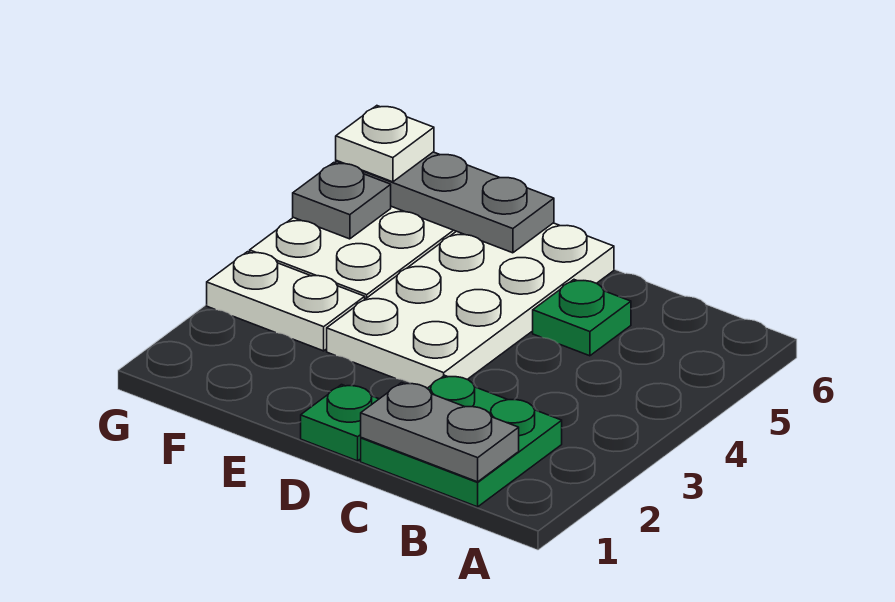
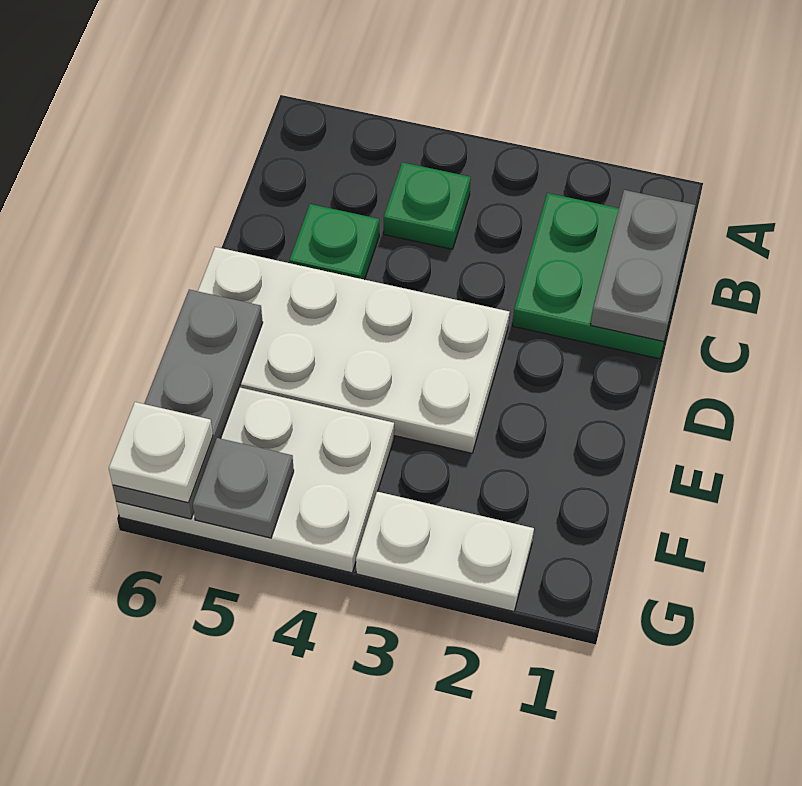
green 1x1 plate [301,385,379,461] -> green 1x1 plate moved to [384,162,471,249]
white 1x2 plate [207,252,365,351] -> white 1x2 plate turned to [356,492,534,612]

